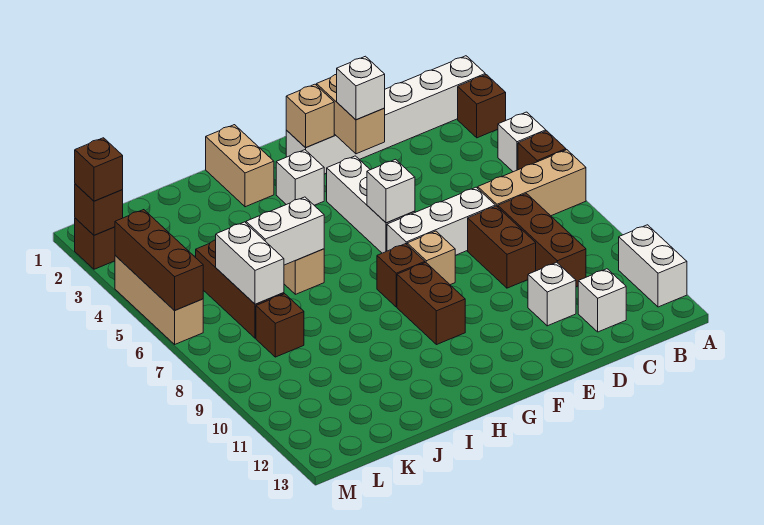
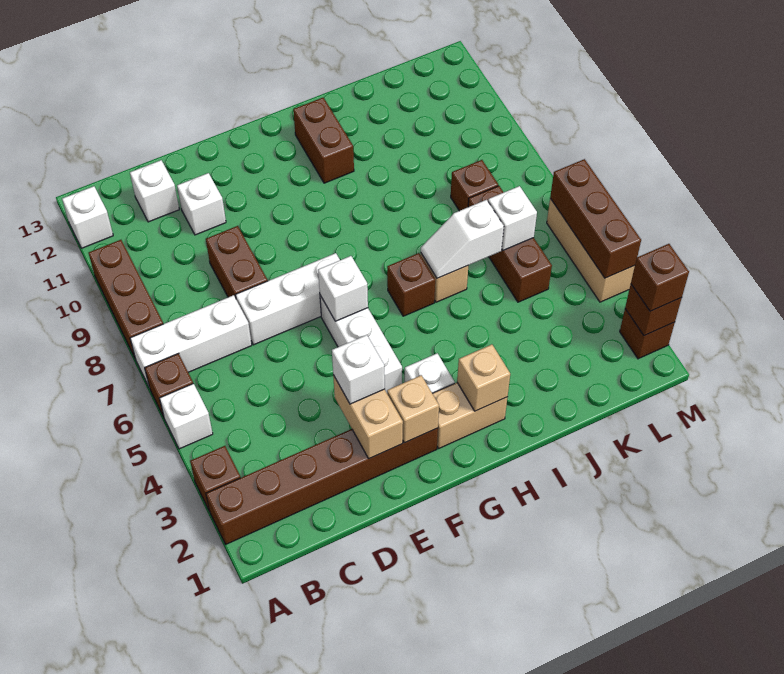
white 1x6 brick [286,56,485,174] -> brown 1x6 brick [206,428,438,544]
tan 1x3 brick [478,150,586,216] -> white 1x3 brick [130,295,252,388]
white 1x2 brick [619,225,687,307] -> white 1x1 brick [62,186,113,248]
brown 1x3 brick [498,194,586,287] -> brown 1x3 brick moved to [89,240,163,358]
tan 1x1 brick [407,231,455,285] -> tan 1x1 brick moved to [457,344,510,411]
brown 1x1 brick [377,244,425,307] -> brown 1x1 brick moved to [387,253,435,316]
brown 1x2 brick [397,263,465,345] -> brown 1x2 brick moved to [293,97,354,183]
tan 1x2 brick [206,125,274,207] -> tan 1x2 brick turned to [432,383,507,448]
white 1x2 brick [246,197,324,265] -> white 1x2 slope [421,200,504,278]
white 1x2 brick [216,222,284,304] -> white 1x1 brick [488,186,537,250]

